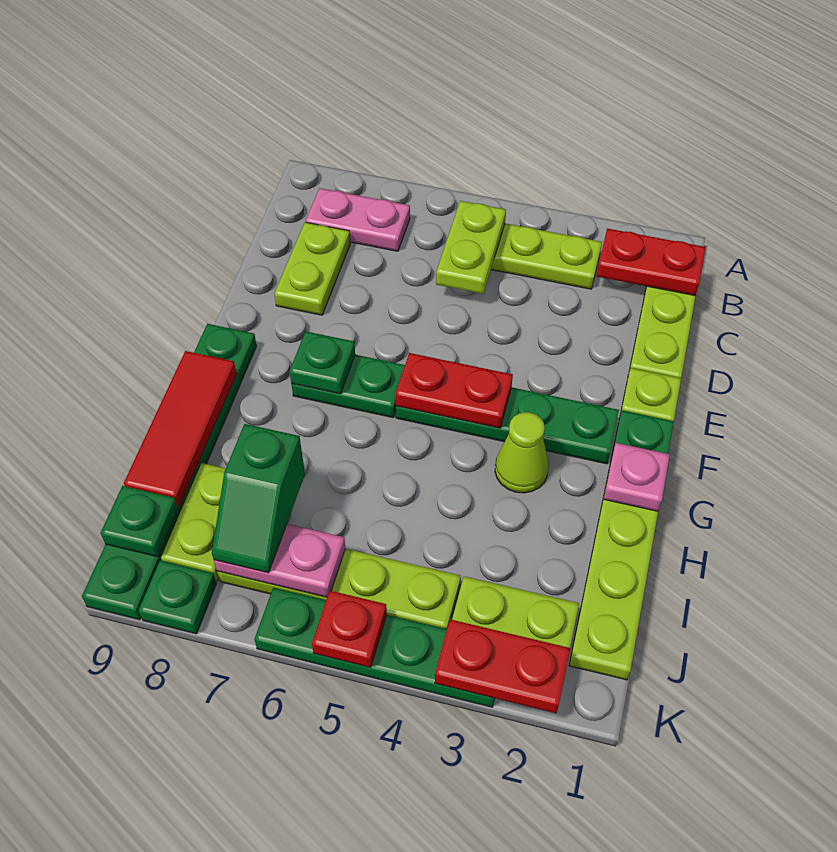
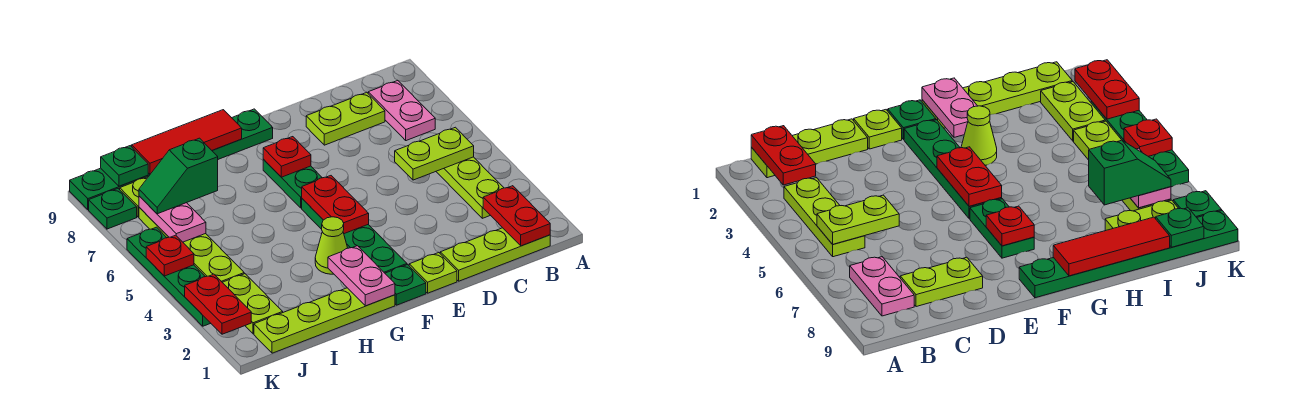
green 1x1 plate [290,331,355,394] -> red 1x1 plate [263,137,311,177]
pink 1x1 plate [604,443,670,511] -> pink 1x2 plate [328,246,395,306]

